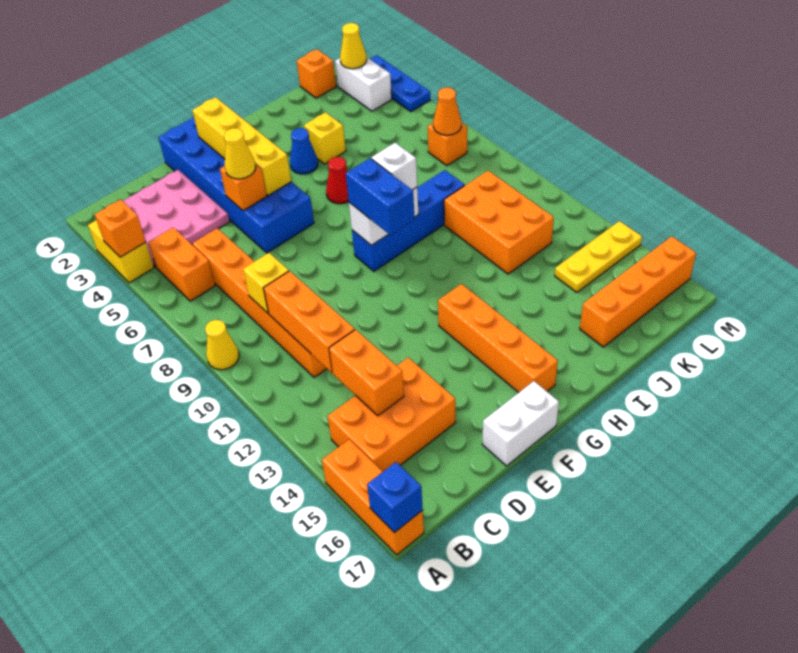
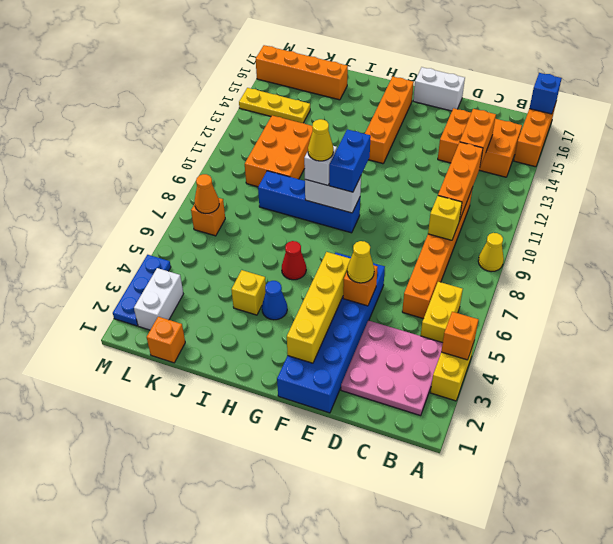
orange 1x2 brick [148,227,215,301] -> yellow 1x2 brick [421,282,463,343]
yellow 1x1 cone [340,23,367,69] -> yellow 1x1 cone moved to [308,119,333,161]

